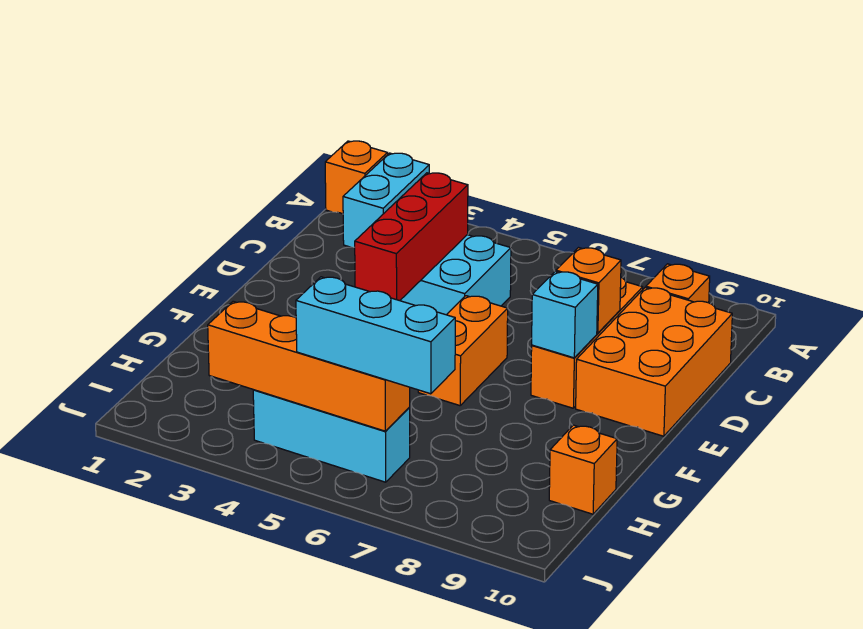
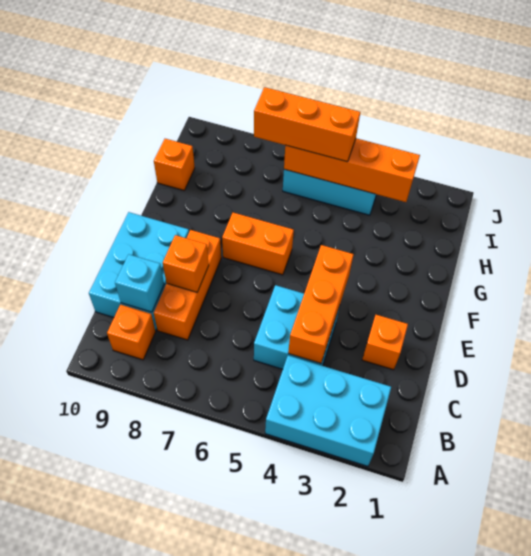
orange 1x1 brick [325,141,388,214] -> orange 1x1 brick moved to [362,315,408,370]
cyan 1x2 brick [343,153,429,247] -> cyan 2x3 brick [265,355,391,466]
red 1x3 brick [355,173,468,301] -> orange 1x3 brick [288,245,354,363]
orange 2x3 brick [576,288,732,436] -> cyan 2x3 brick [89,212,189,330]
orange 1x2 brick [418,296,508,406] -> orange 1x2 brick turned to [222,212,294,275]
cyan 1x1 brick [532,272,598,358] -> cyan 1x1 brick moved to [115,254,164,312]
cyan 1x3 brick [296,277,455,394] -> orange 1x3 brick [254,87,360,162]

